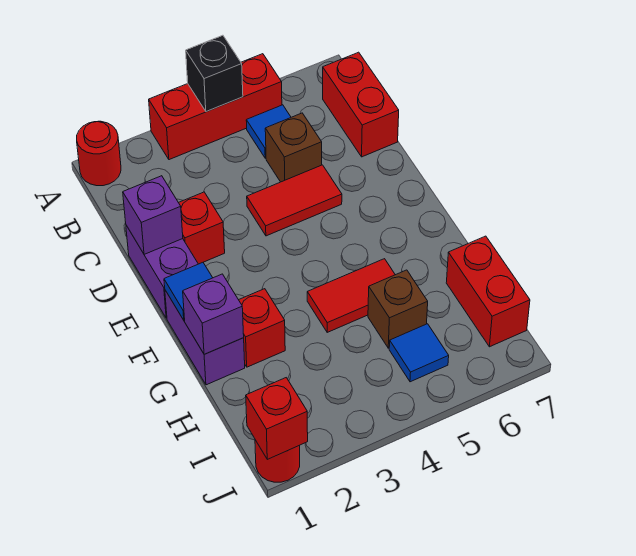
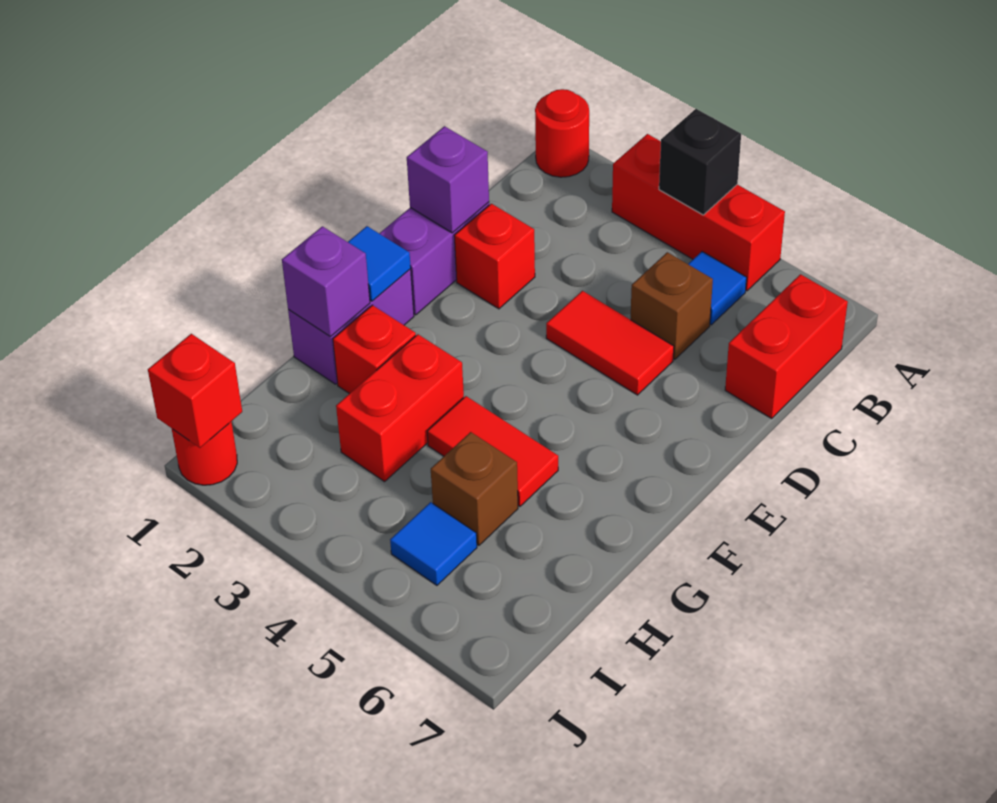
red 1x2 brick [446,236,530,347] -> red 1x2 brick moved to [336,334,464,482]

